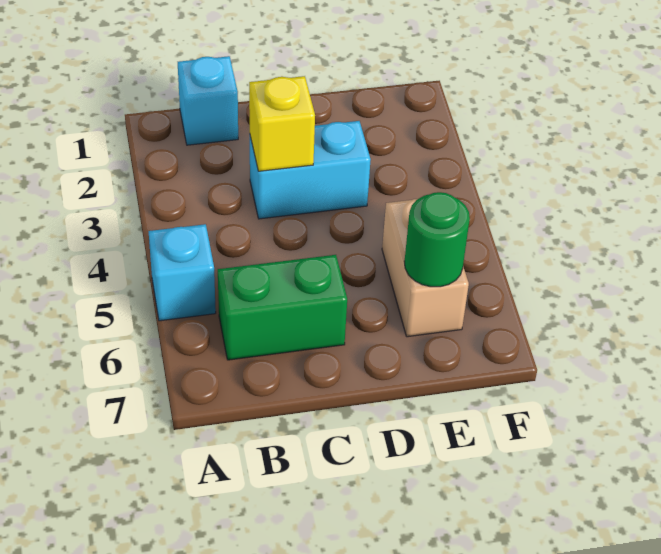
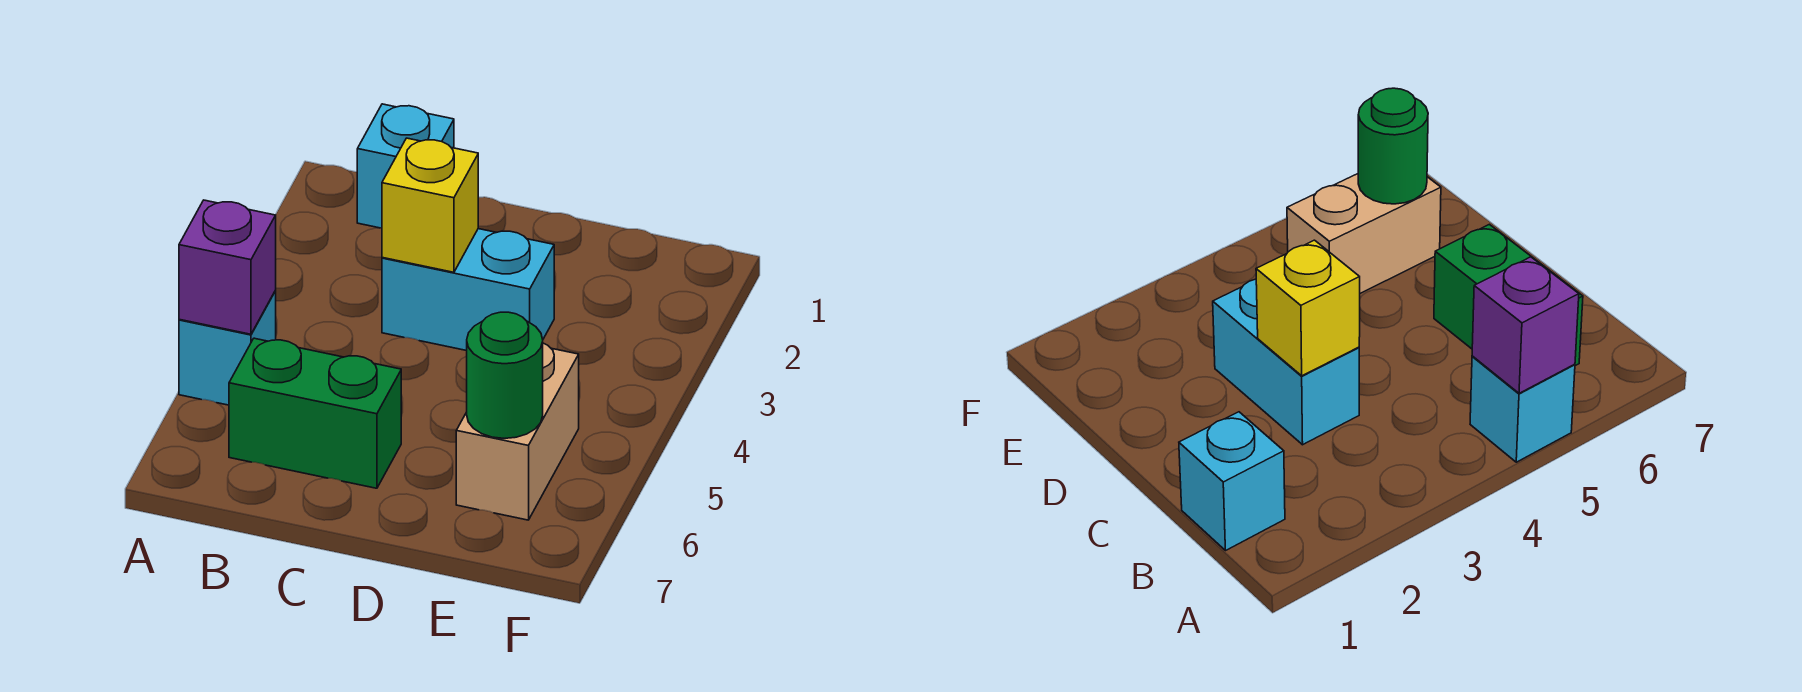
none -> purple 1x1 brick [179,200,276,334]

